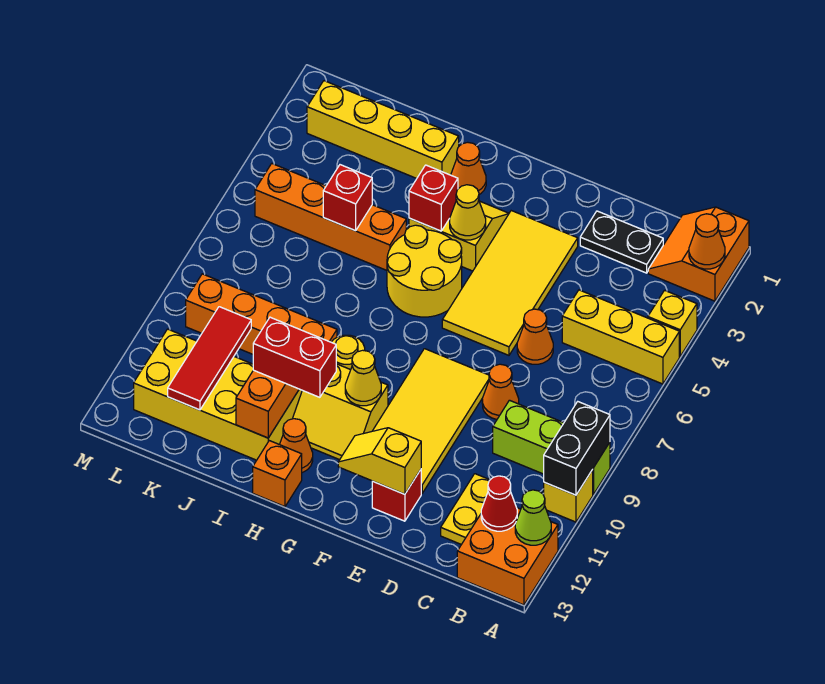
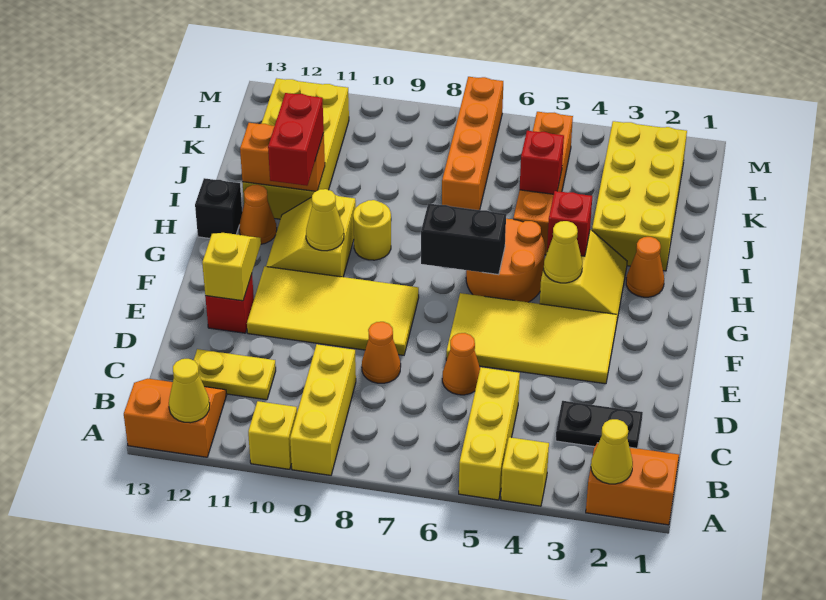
orange 1x1 cone [689,214,725,269] -> yellow 1x1 cone [591,419,633,484]
lime 1x3 brick [493,400,610,495] -> yellow 1x3 brick [290,344,356,475]
black 1x2 brick [544,402,610,495] -> black 1x2 brick moved to [421,203,506,275]
orange 2x2 brick [457,508,558,605] -> orange 2x2 slope [124,379,226,457]
lime 1x1 cone [515,490,551,545] -> yellow 1x1 cone [169,359,210,423]
red 1x1 cone [481,476,517,531] -> none
black 1x2 plate [580,211,663,273] -> black 1x2 plate turned to [556,401,643,448]
yellow 2x2 round brick [387,225,462,317] -> orange 2x2 round brick [466,219,545,302]
orange 1x1 brick [253,441,302,507] -> black 1x1 brick [195,178,242,238]
yellow 1x4 brick [307,81,459,178] -> yellow 2x4 brick [592,121,687,271]
orange 1x4 brick [186,274,337,354] -> orange 1x4 brick moved to [442,77,503,210]
red 1x3 tile [168,307,251,410] -> none

